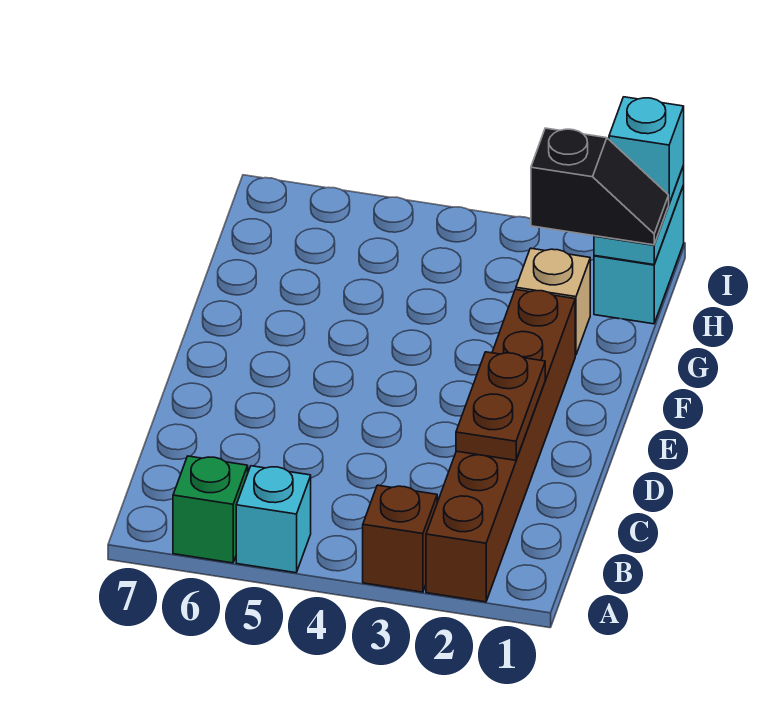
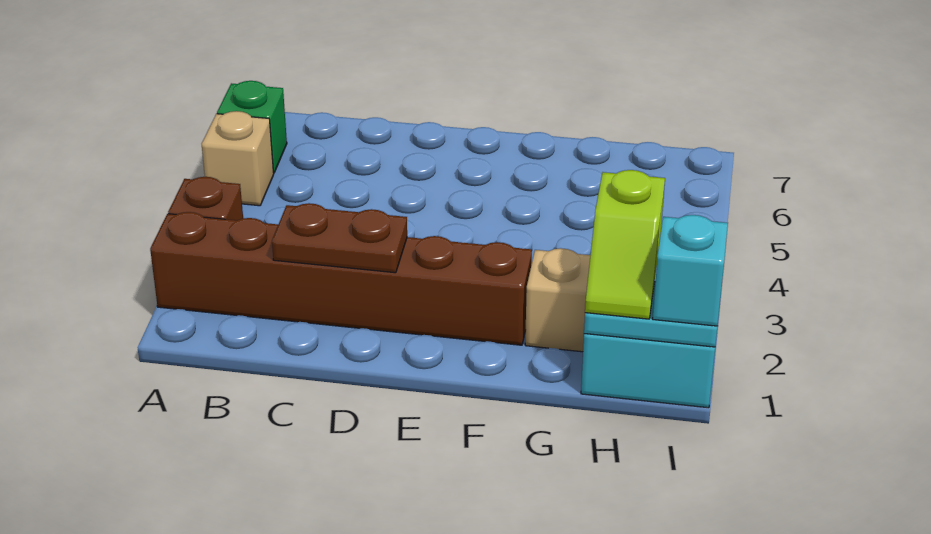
cyan 1x1 brick [236,466,311,573] -> tan 1x1 brick [202,111,274,206]
black 1x2 slope [531,128,669,245] -> lime 1x2 slope [585,170,665,319]

